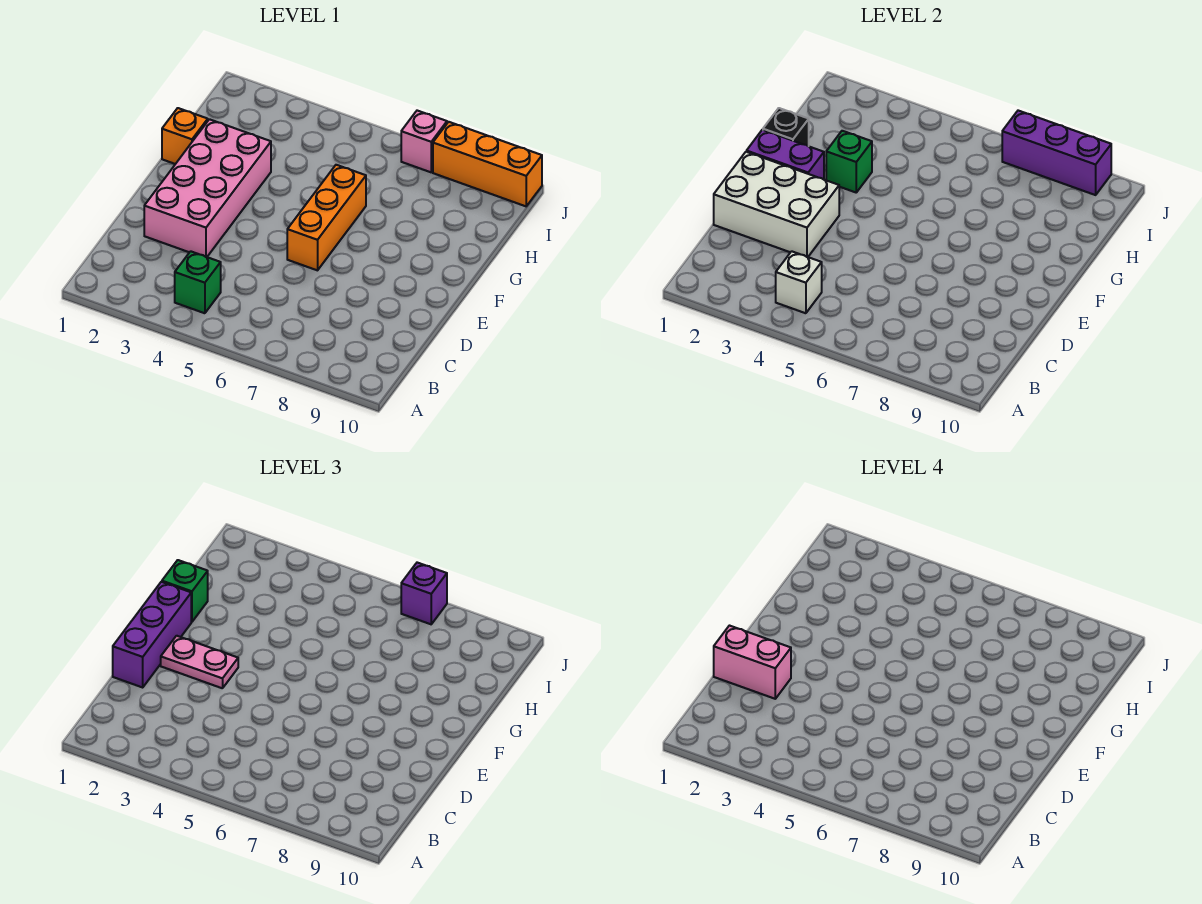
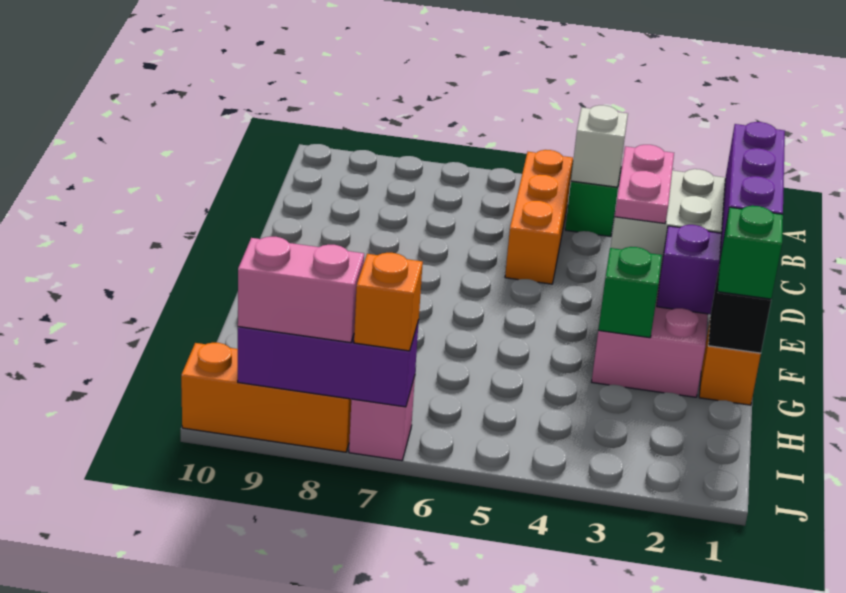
pink 1x2 brick [714,626,791,699] -> pink 1x2 brick moved to [238,237,364,343]
pink 1x2 plate [161,636,238,688] -> pink 1x2 plate turned to [615,145,674,223]
orange 1x3 brick [287,165,366,270] -> orange 1x3 brick moved to [505,150,573,284]
purple 1x1 brick [401,563,447,624] -> orange 1x1 brick [354,253,423,351]

